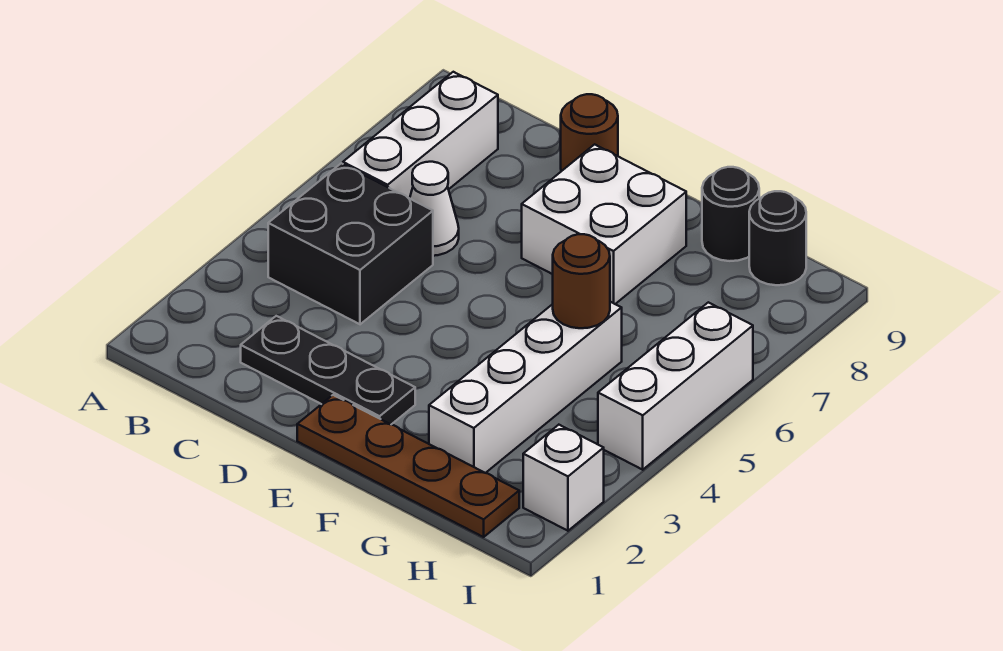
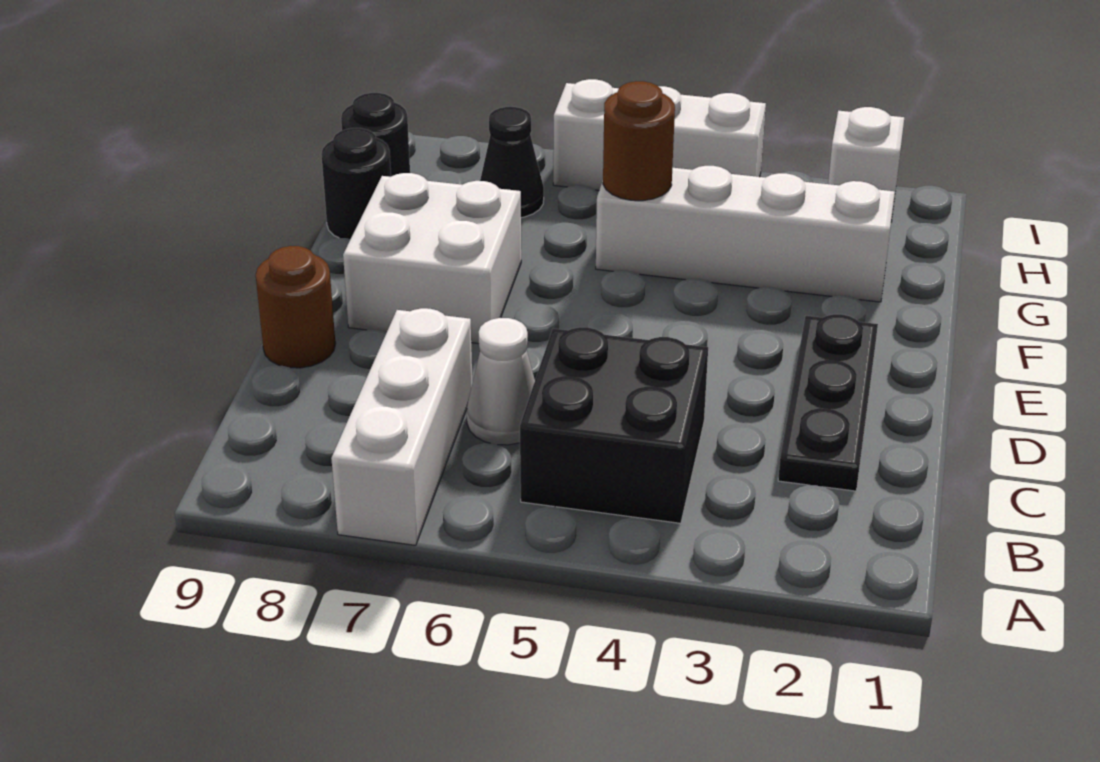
white 1x3 brick [343,72,498,198] -> white 1x3 brick turned to [331,308,472,545]
brown 1x4 plate [297,395,519,537] -> none
none -> black 1x1 cone [480,107,544,218]

